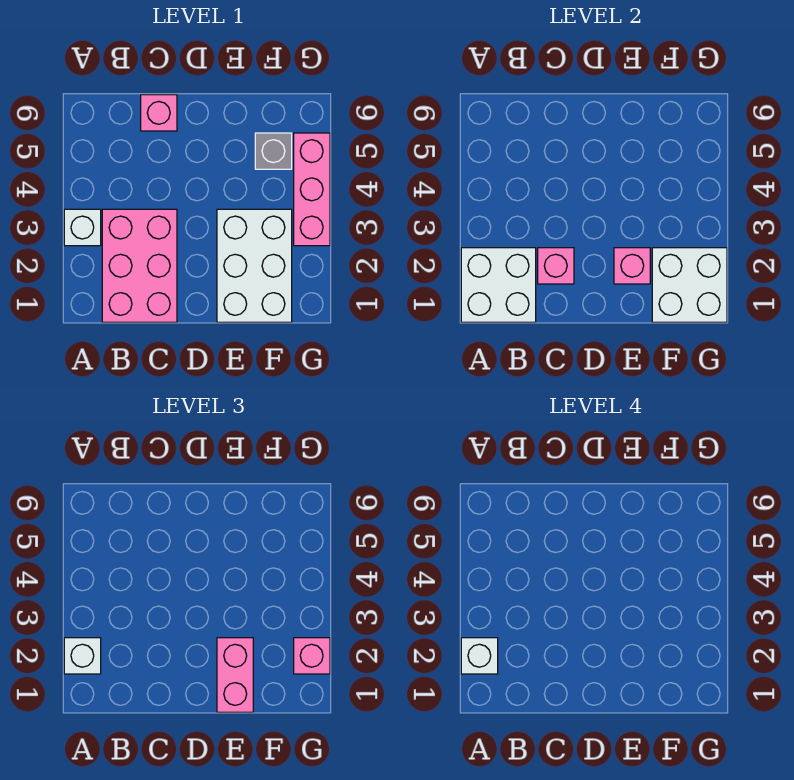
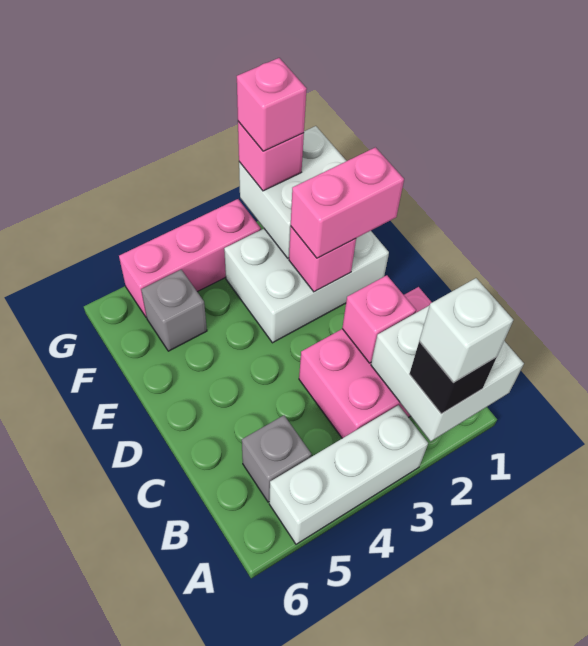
white 1x1 brick [64,638,101,674] -> black 1x1 brick [410,341,497,414]
white 1x1 brick [64,209,101,246] -> white 1x3 brick [269,405,428,544]
none -> grey 1x1 brick [242,415,312,502]
pink 1x1 brick [141,95,177,131] -> pink 1x1 brick moved to [237,58,307,151]

